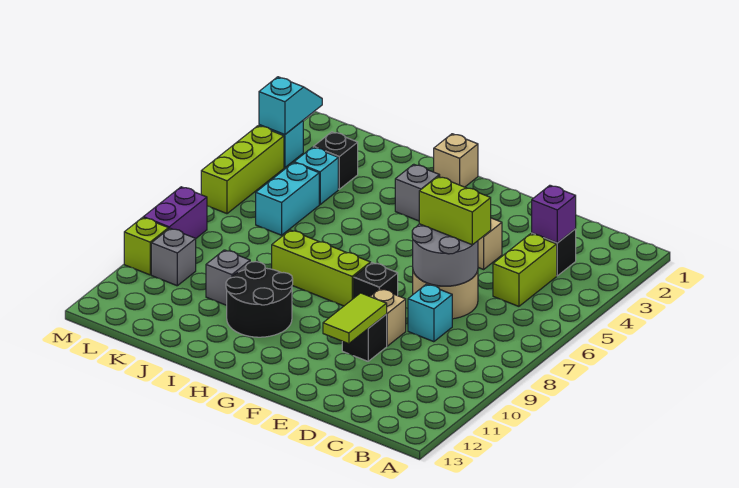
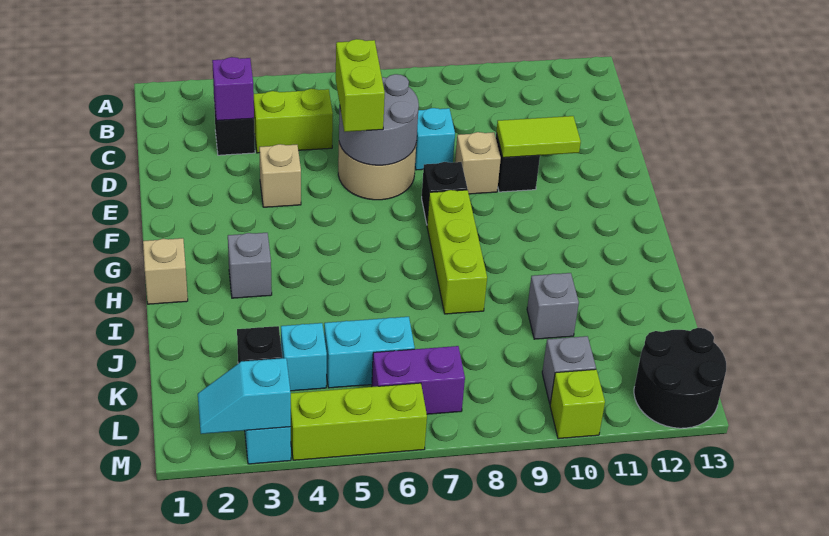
black 2x2 round brick [226,262,293,337] -> black 2x2 round brick moved to [634,328,726,428]
purple 1x2 brick [143,187,207,239] -> purple 1x2 brick moved to [372,346,465,414]

